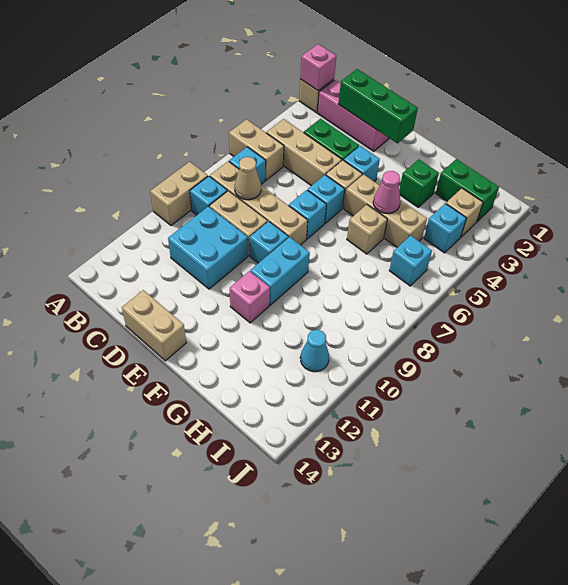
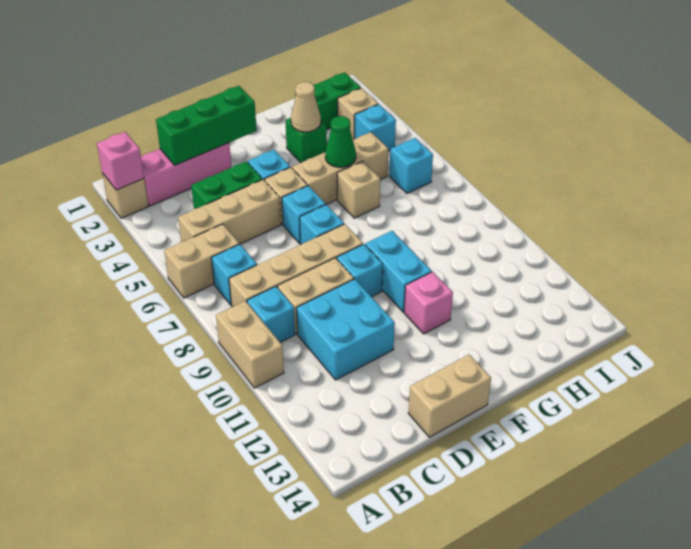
tan 1x1 cone [235,157,261,200] -> tan 1x1 cone moved to [291,82,321,132]
pink 1x1 cone [373,171,400,213] -> green 1x1 cone [325,116,356,167]
cyan 1x1 cone [300,330,329,372] -> none

